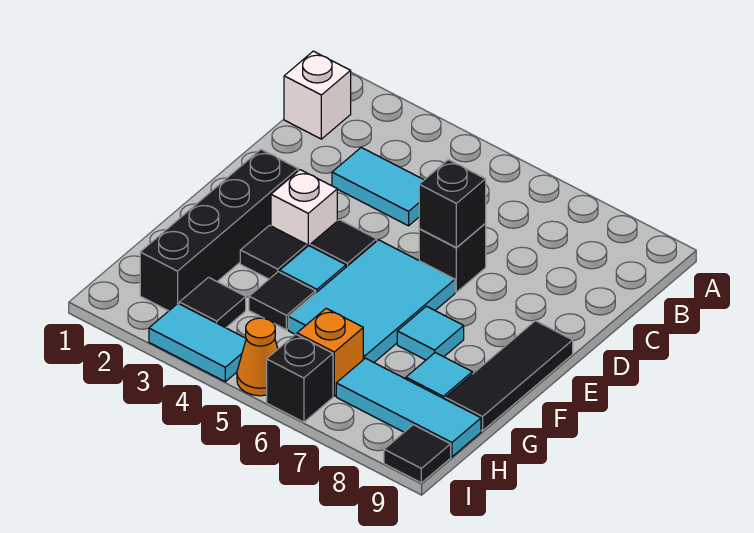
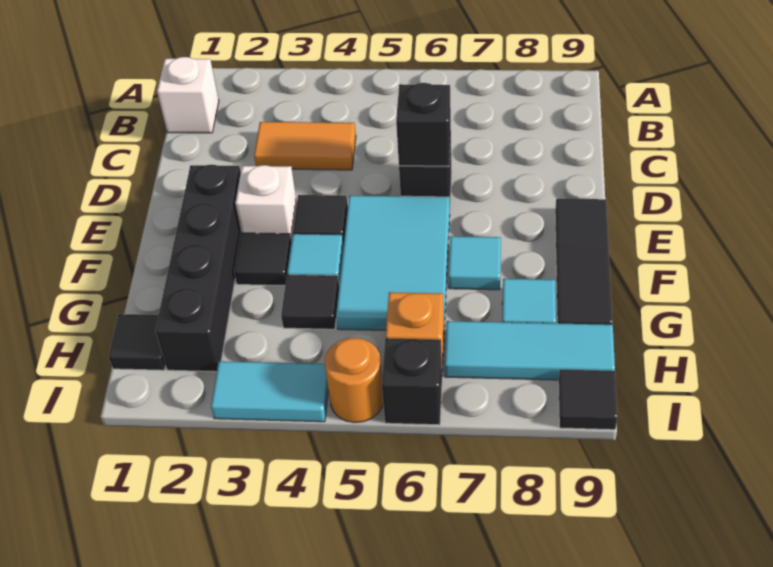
cyan 1x2 tile [332,148,424,226] -> orange 1x2 tile [254,122,356,170]
black 1x1 tile [179,277,246,328] -> black 1x1 tile moved to [108,314,166,370]
orange 1x1 cone [237,318,278,396] -> orange 1x1 round brick [325,338,383,422]

